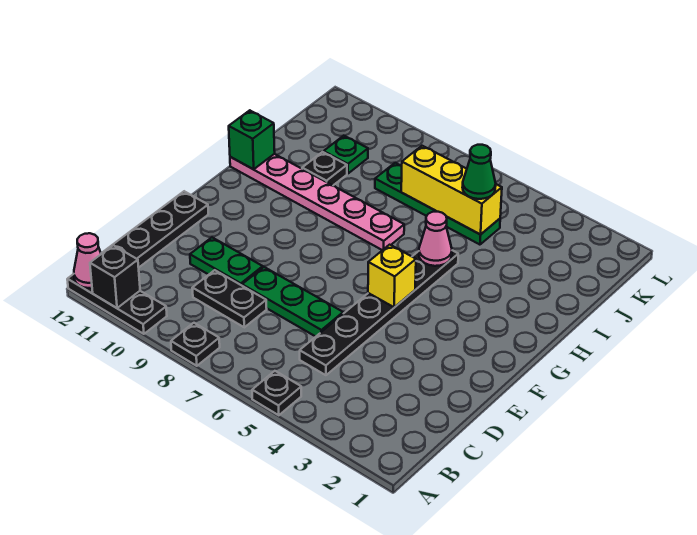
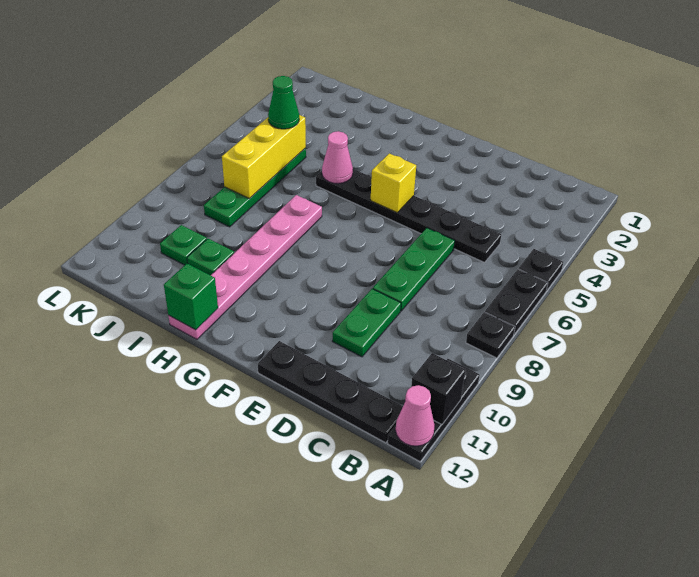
black 1x2 plate [192,270,267,327] -> black 1x2 plate moved to [485,269,548,335]
black 1x1 plate [302,152,347,186] -> green 1x1 plate [187,239,234,275]

